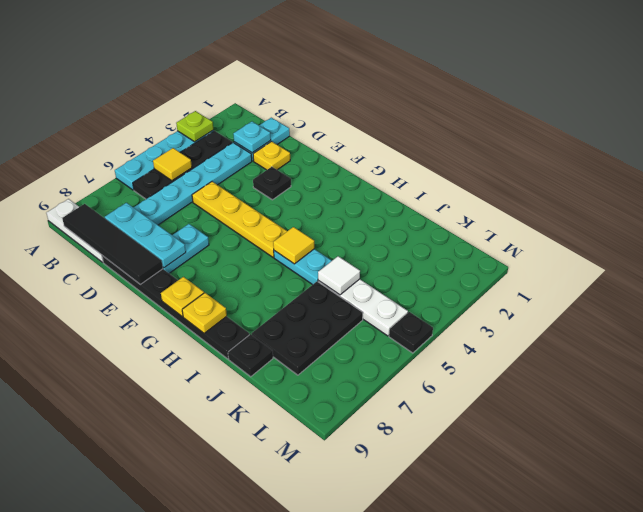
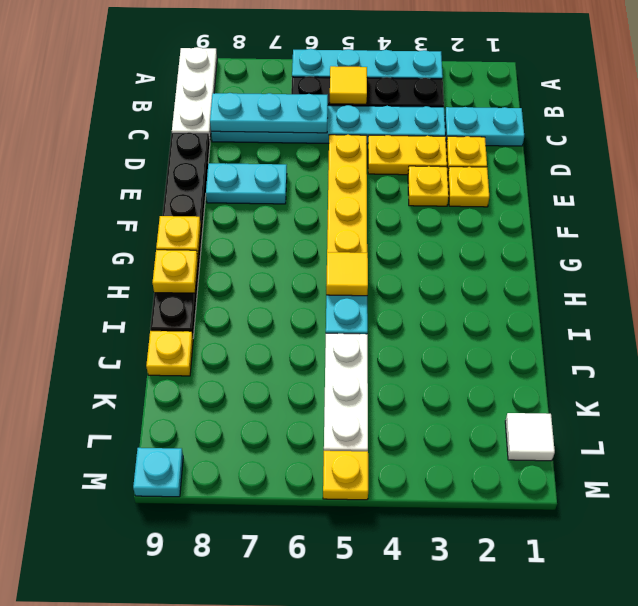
lime 1x1 plate [176,111,214,142] -> none
black 1x4 tile [62,204,163,284] -> none
cyan 1x1 plate [233,122,271,153] -> cyan 1x1 plate moved to [133,448,183,497]
cyan 1x3 plate [105,203,186,268] -> cyan 1x3 plate turned to [210,93,328,133]
none -> yellow 1x2 plate [368,135,447,175]
none -> yellow 1x1 plate [448,167,489,207]
black 1x1 plate [253,167,291,200] -> yellow 1x1 plate [408,166,449,206]
white 1x1 tile [318,256,360,295] -> white 1x1 tile moved to [505,413,555,461]
black 2x3 plate [252,281,363,375] -> none
black 1x1 plate [228,334,273,377] -> yellow 1x1 plate [146,331,193,376]
black 1x1 plate [389,312,433,353] -> yellow 1x1 plate [323,451,368,500]

